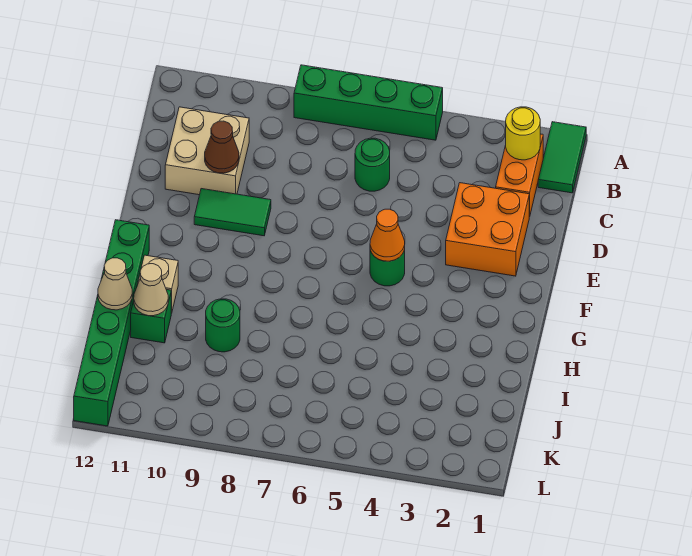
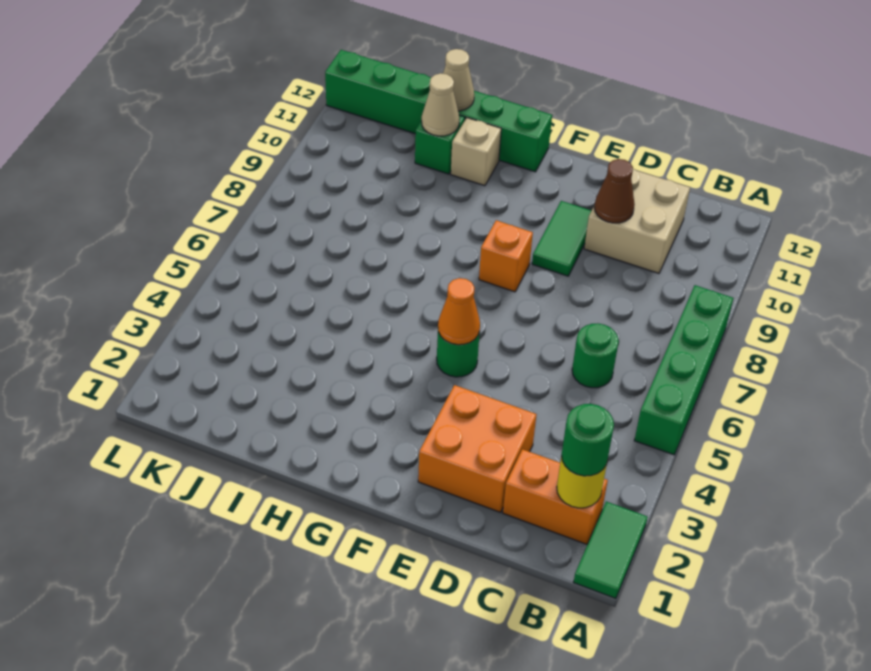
green 1x2 tile [538,122,586,193] -> green 1x2 tile turned to [574,502,648,599]
none -> orange 1x1 brick [479,220,533,292]
green 1x1 round brick [206,299,240,352] -> green 1x1 round brick moved to [561,404,614,476]

